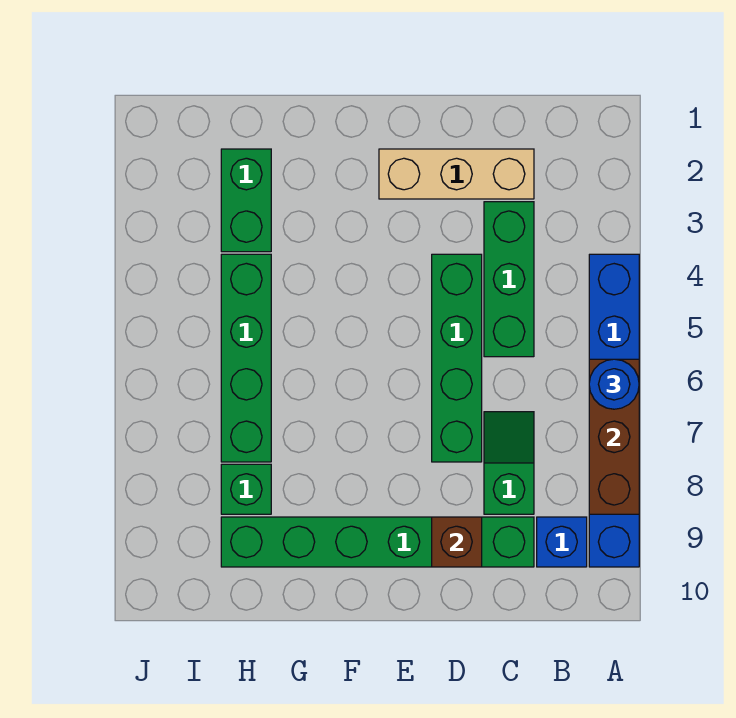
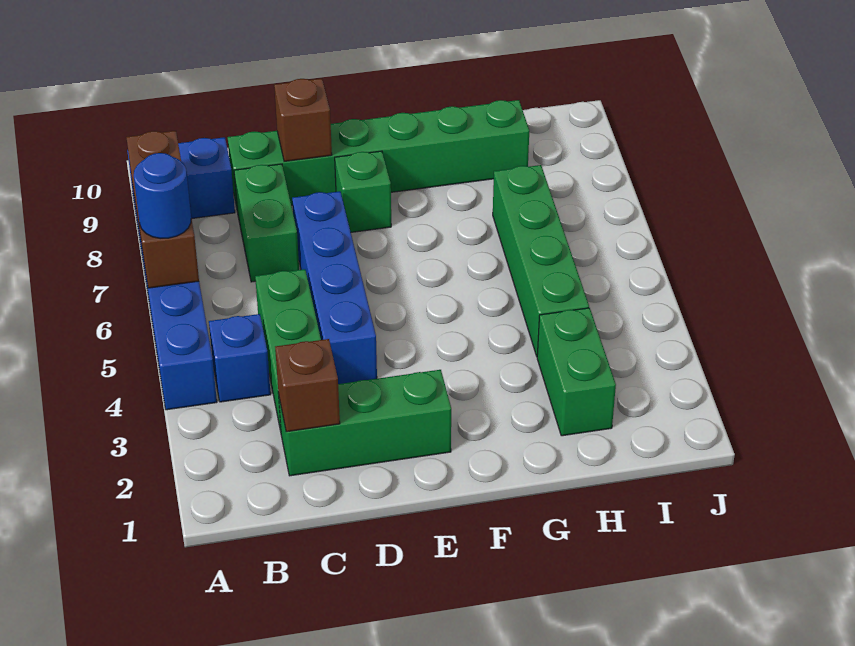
none -> blue 1x1 brick [209,314,271,402]
tan 1x3 brick [379,149,534,199] -> green 1x3 brick [278,370,451,476]
none -> brown 1x1 brick [275,339,340,432]
green 1x2 slope [484,412,534,514] -> green 1x2 brick [234,164,299,282]
green 1x4 brick [432,254,482,462] -> blue 1x4 brick [292,191,377,384]
green 1x1 brick [221,464,271,514] -> green 1x1 brick moved to [335,151,391,232]

